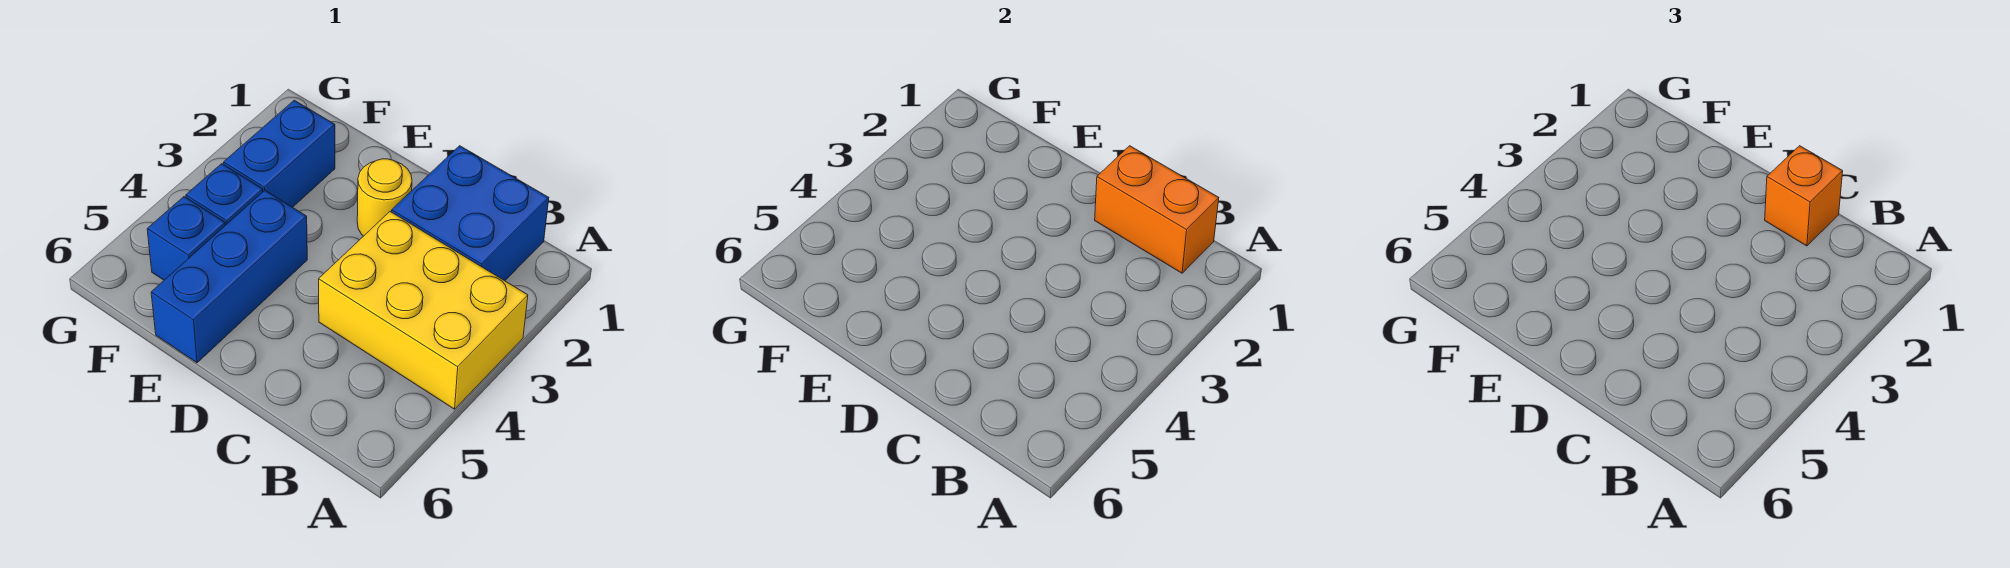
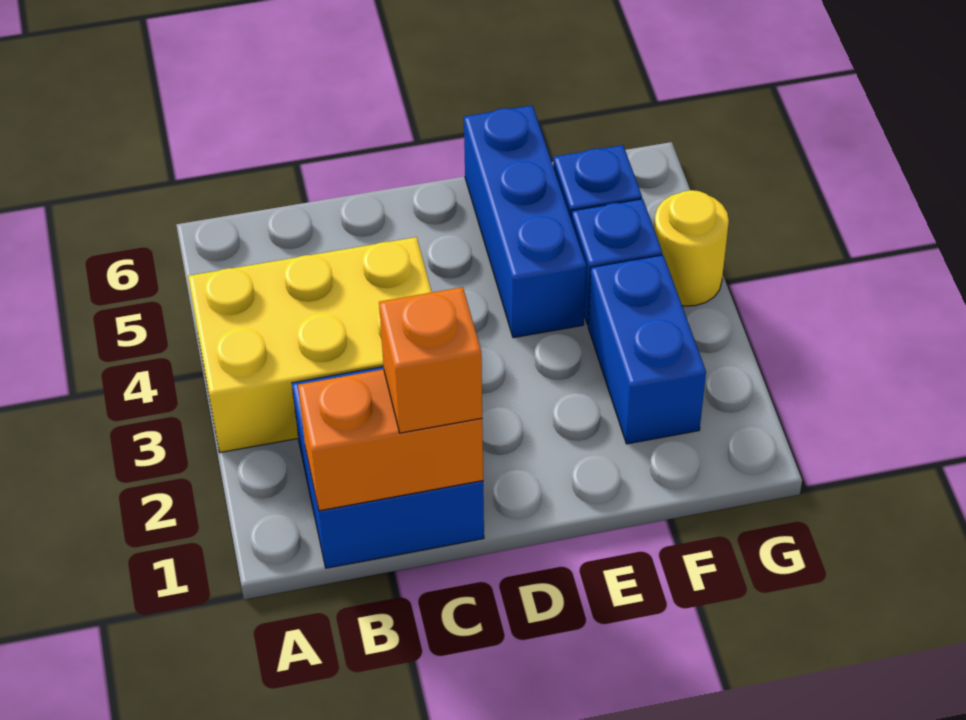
yellow 1x1 round brick [357,159,412,236] -> yellow 1x1 round brick moved to [654,190,729,306]

